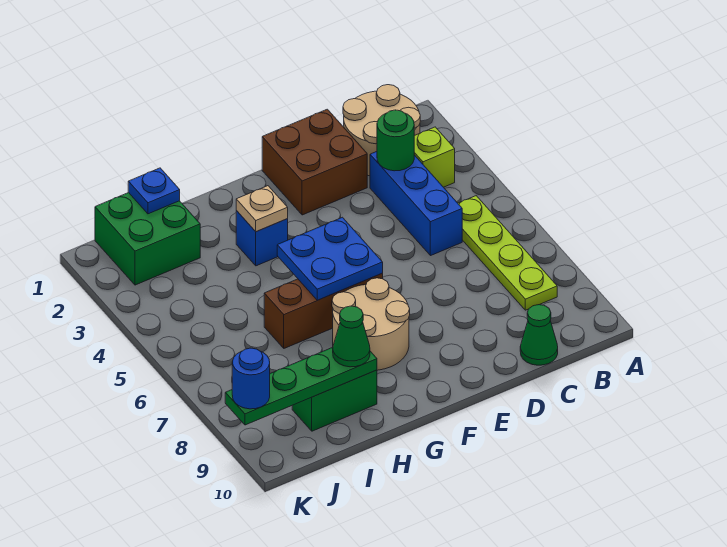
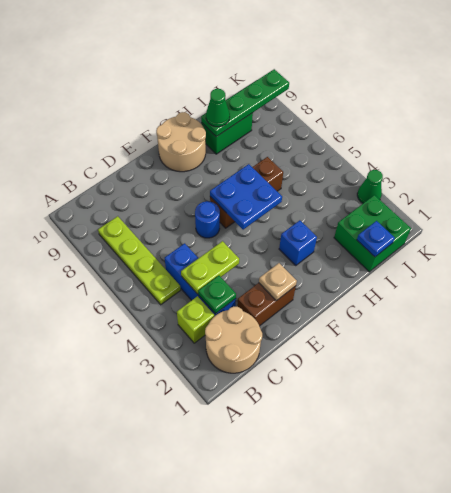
green 1x1 round brick [377,110,414,171] -> green 1x1 plate [198,276,236,314]
none -> lime 1x2 plate [181,241,239,294]
green 1x1 cone [520,305,558,365] -> green 1x1 cone moved to [357,170,383,203]
brown 2x2 brick [262,109,367,215] -> brown 1x2 brick [237,283,296,326]
tan 2x2 round brick [332,278,410,370] -> tan 2x2 round brick moved to [156,112,206,172]
tan 1x1 plate [236,186,288,232] -> tan 1x1 plate moved to [259,263,297,301]
blue 1x1 round brick [232,348,270,409] -> blue 1x1 round brick moved to [195,201,220,238]

